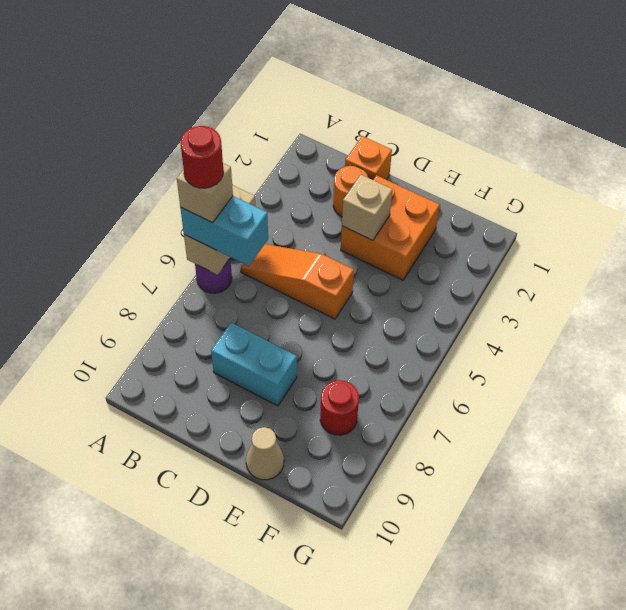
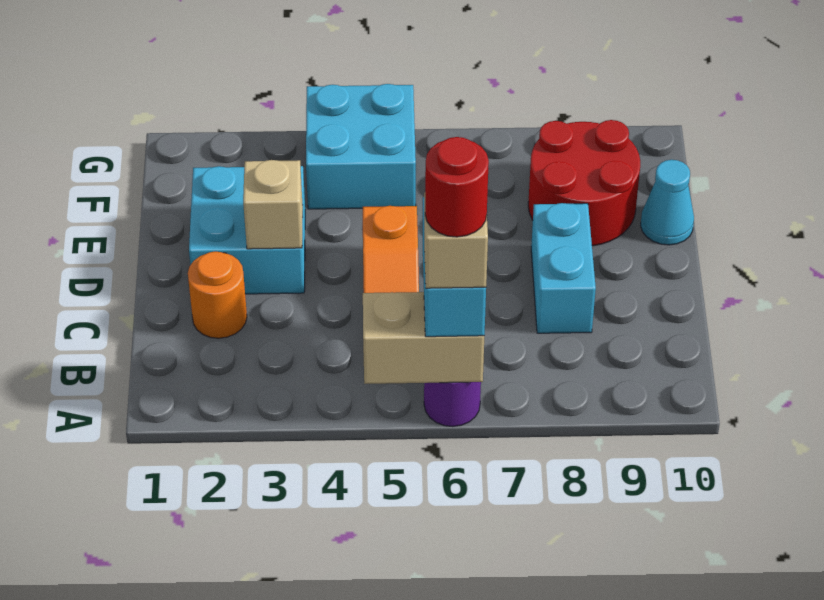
orange 1x1 brick [345,136,392,180] -> none
orange 2x2 brick [341,175,440,280] -> cyan 2x2 brick [189,166,305,294]
tan 1x1 cone [246,427,284,480] -> cyan 1x1 cone [641,160,694,245]
none -> cyan 2x2 brick [306,84,416,209]
red 1x1 round brick [320,380,359,435] -> red 2x2 round brick [528,120,640,246]

